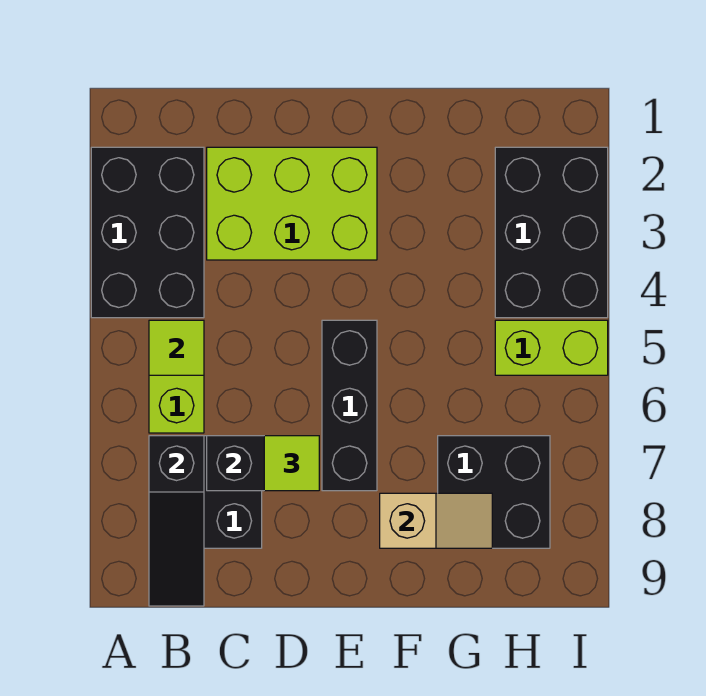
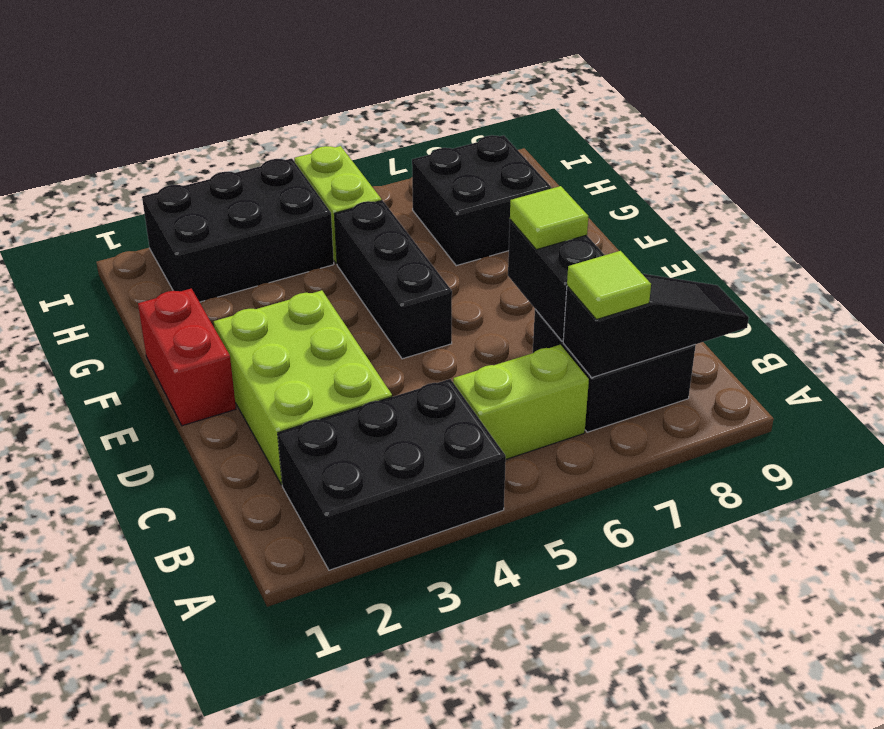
lime 1x1 tile [149,320,204,375] -> lime 1x1 tile moved to [567,251,651,320]
none -> red 1x2 brick [138,289,236,426]
black 1x3 brick [322,320,377,491] -> black 1x3 brick turned to [335,200,452,359]
tan 1x2 slope [380,493,492,548] -> none

